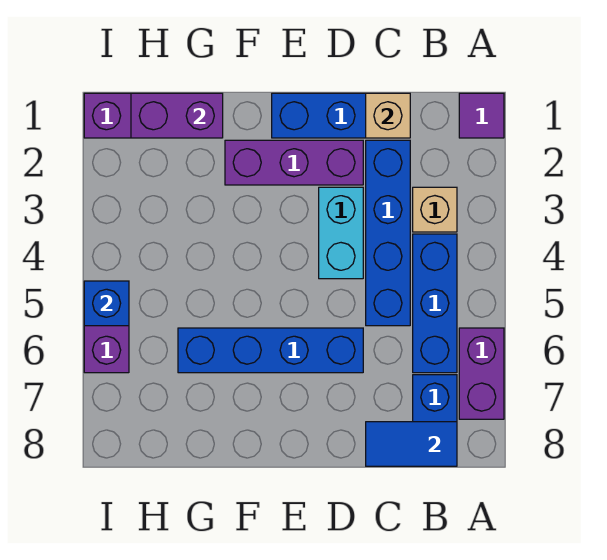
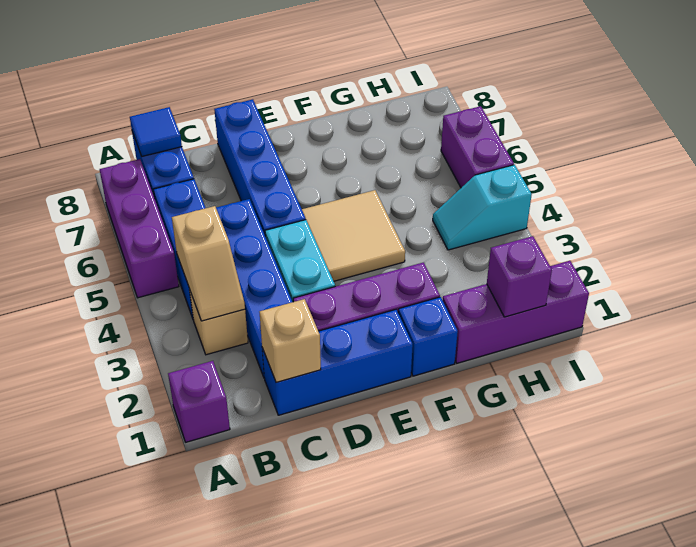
purple 1x1 tile [459,93,504,138] -> purple 1x1 brick [168,361,230,442]
purple 1x2 brick [459,328,504,419] -> purple 1x3 brick [100,159,179,298]
none -> tan 1x2 slope [172,206,245,321]
blue 1x2 tile [366,422,457,466] -> blue 1x1 tile [130,107,182,156]
blue 1x4 brick [178,328,363,373] -> blue 1x4 brick turned to [214,99,306,234]
none -> tan 2x2 tile [302,190,405,281]
purple 1x2 brick [131,93,223,138] -> purple 1x1 brick [487,236,552,317]
none -> cyan 1x2 slope [433,165,532,250]
blue 1x1 brick [84,281,129,326] -> blue 1x1 brick moved to [398,297,458,376]

